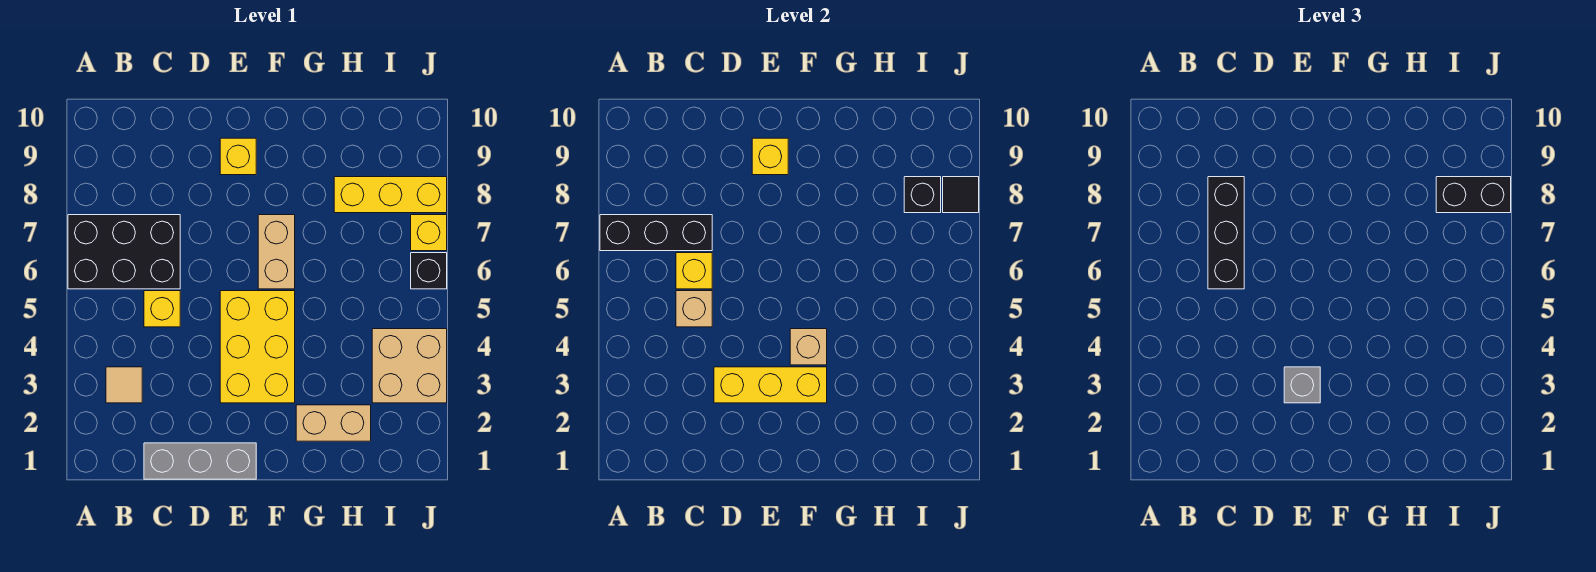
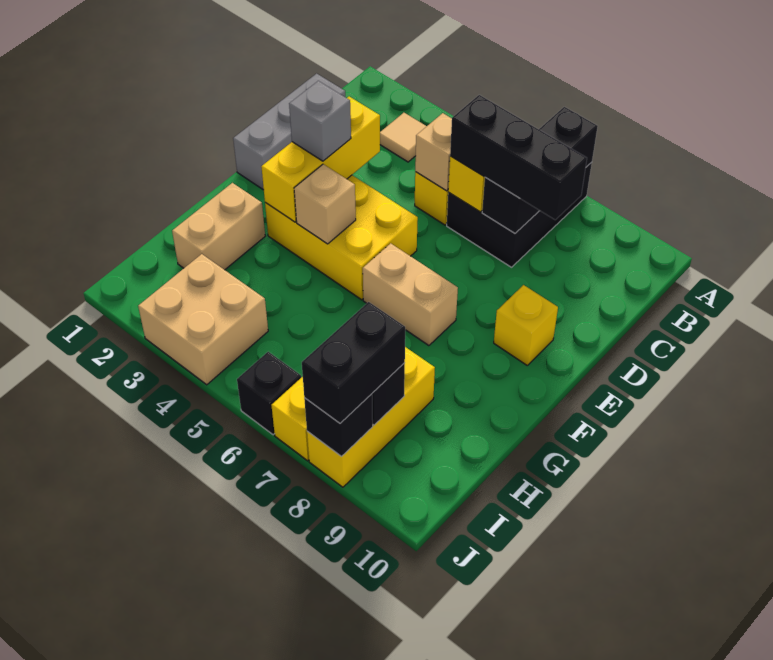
yellow 1x1 brick [752,138,788,175] -> none
black 1x1 tile [943,177,979,213] -> black 1x1 brick [304,394,373,457]

